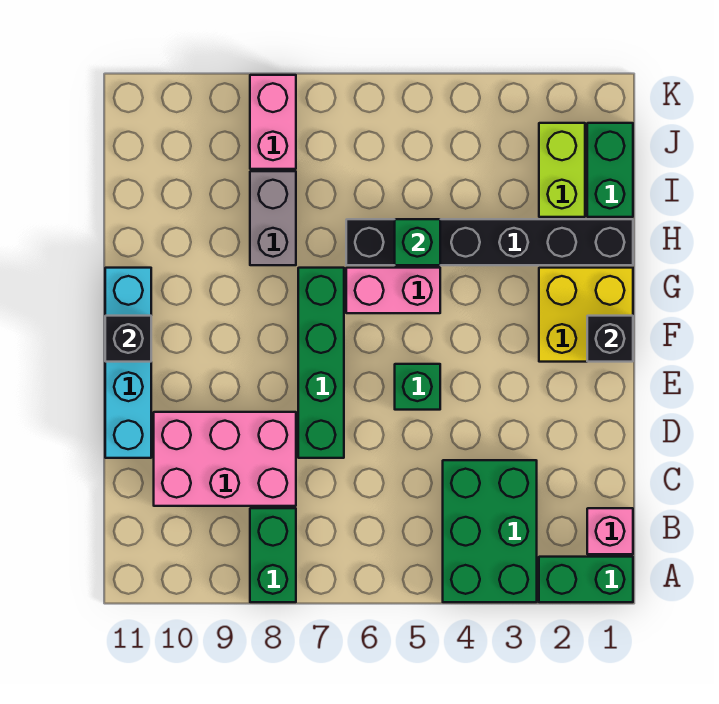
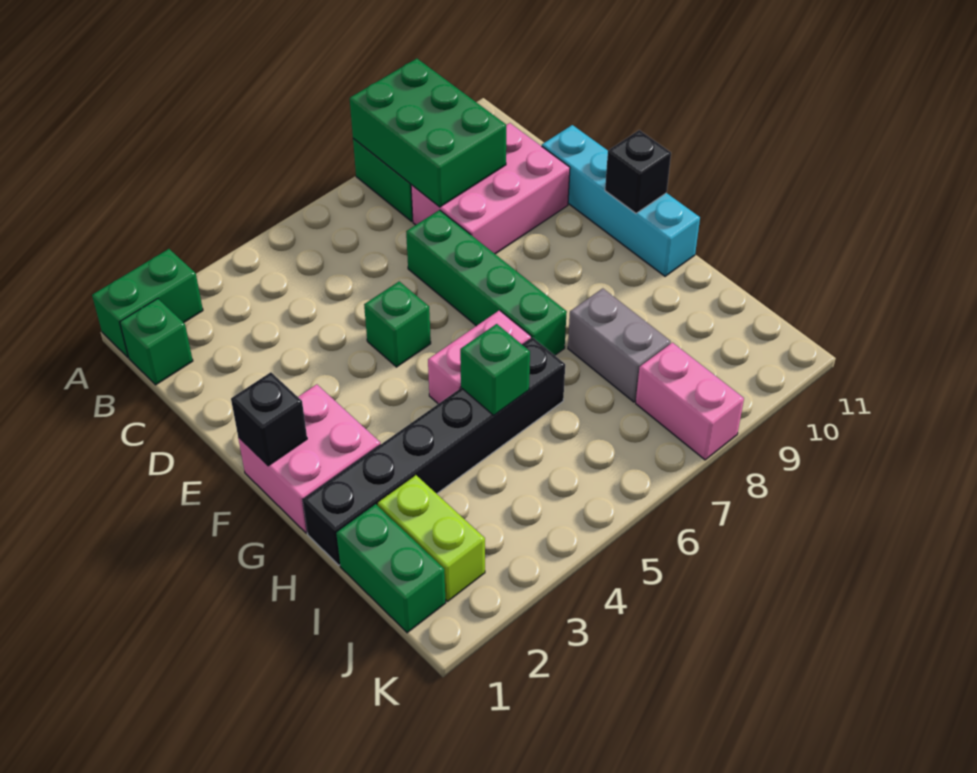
green 2x3 brick [443,460,537,602] -> green 2x3 brick moved to [350,59,506,207]
pink 1x1 brick [587,508,633,554] -> green 1x1 brick [120,299,193,385]
yellow 2x2 brick [539,268,633,362] -> pink 2x2 brick [238,384,380,533]

